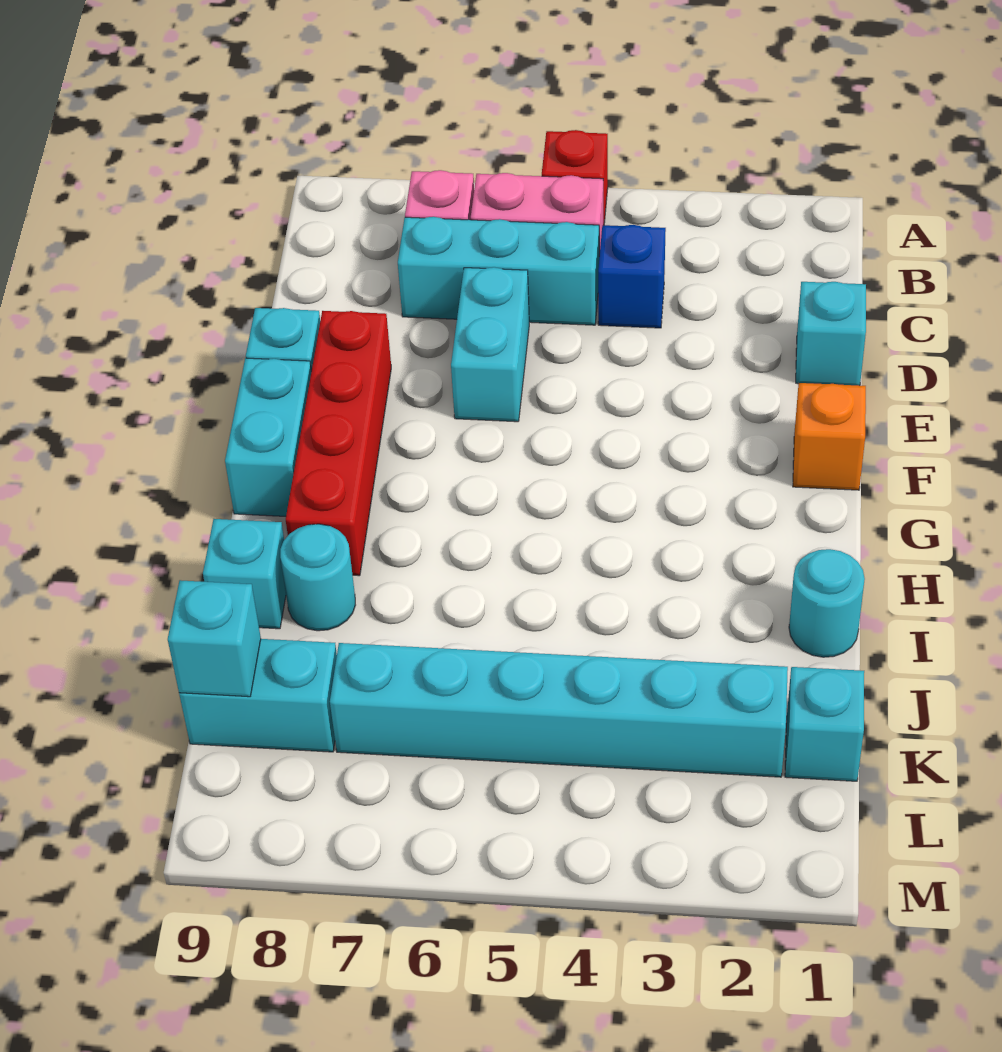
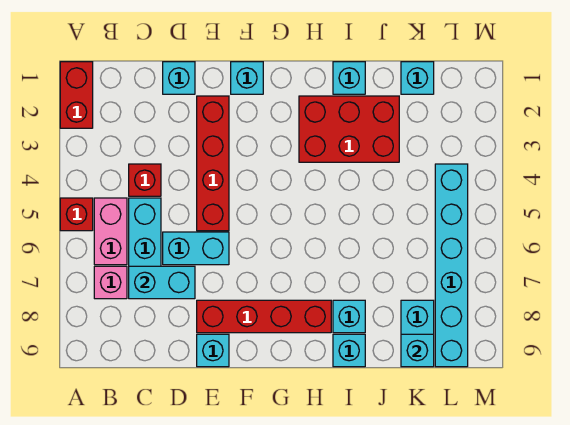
none -> red 1x2 brick [60,62,93,128]
blue 1x1 brick [598,225,666,328] -> red 1x1 brick [129,164,161,196]
none -> red 1x4 brick [197,96,229,231]
orange 1x1 brick [793,383,866,490] -> cyan 1x1 brick [231,62,263,94]
cyan 1x2 brick [225,358,311,516] -> cyan 1x2 brick moved to [129,266,195,299]
none -> red 2x3 brick [299,96,399,162]
cyan 1x1 round brick [789,549,865,657] -> cyan 1x1 brick [333,62,365,94]
cyan 1x1 round brick [280,524,355,631] -> cyan 1x1 brick [333,300,365,333]
cyan 1x6 brick [330,643,788,777] -> cyan 1x6 brick moved to [435,164,468,367]

